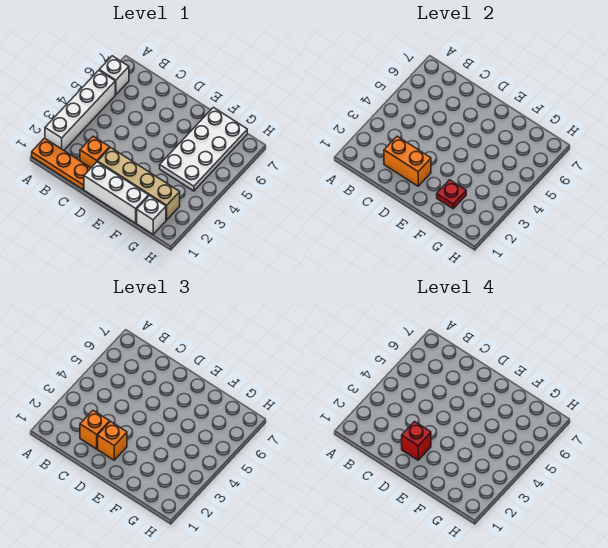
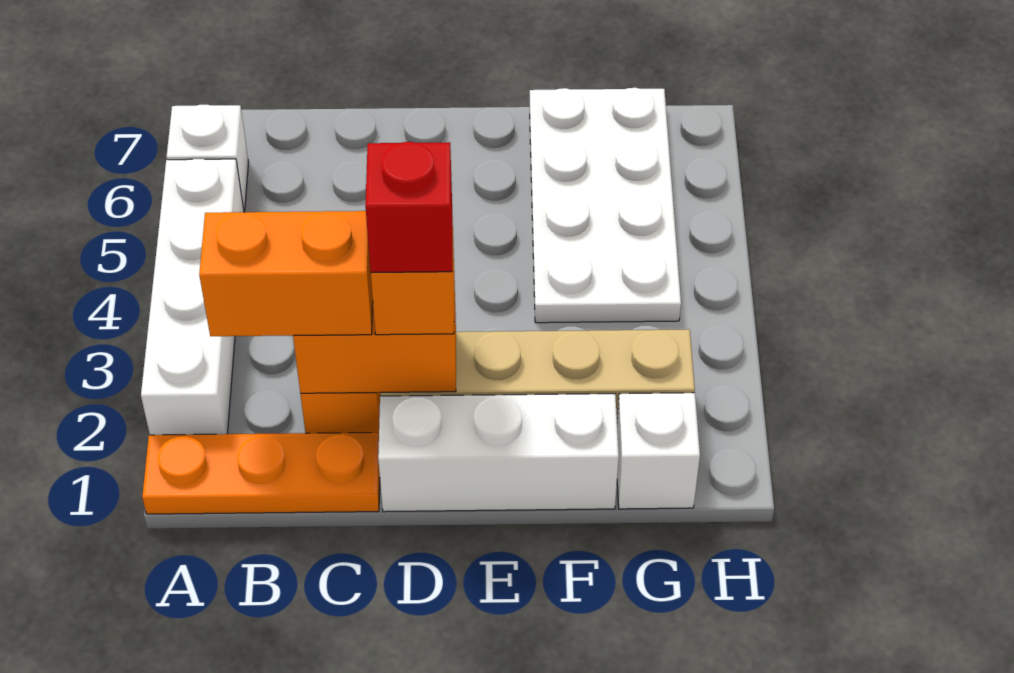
orange 1x1 brick [80,410,110,449] -> orange 1x2 brick [199,211,373,336]
red 1x1 plate [437,180,466,209] -> none

